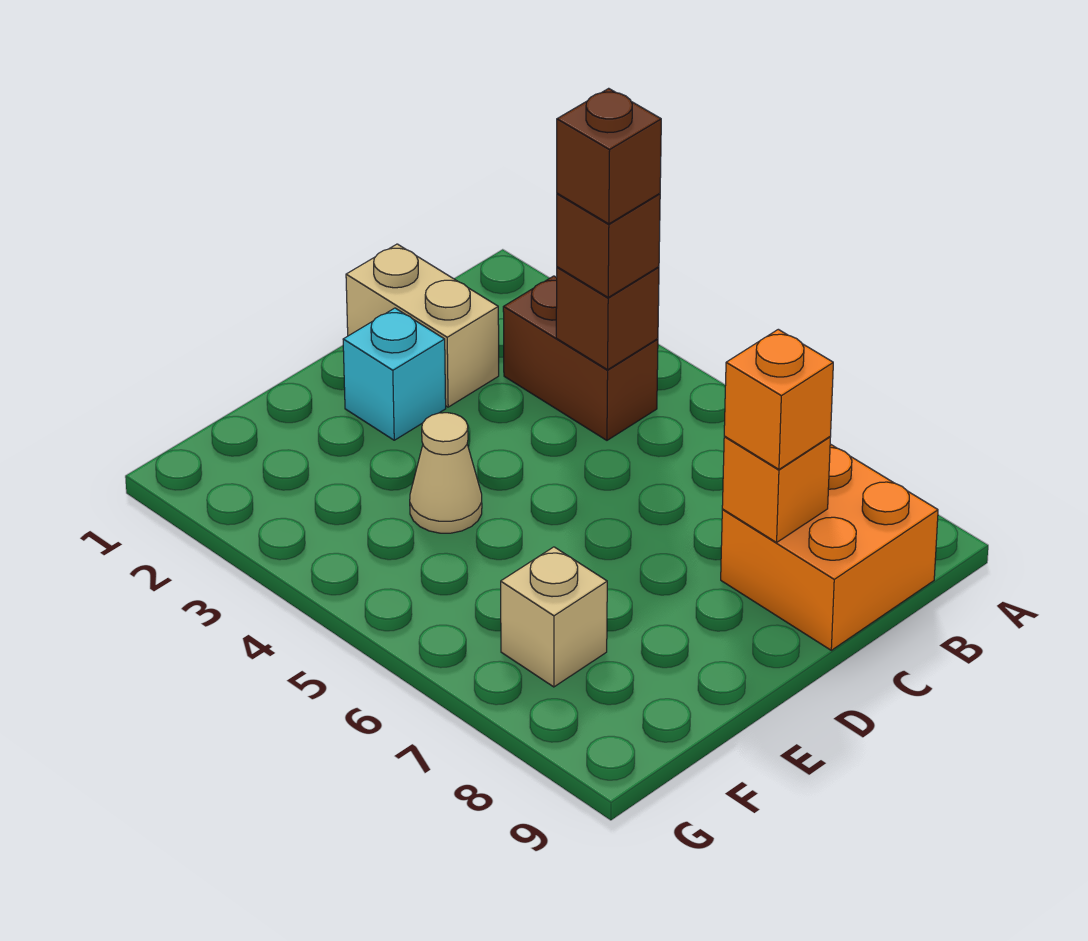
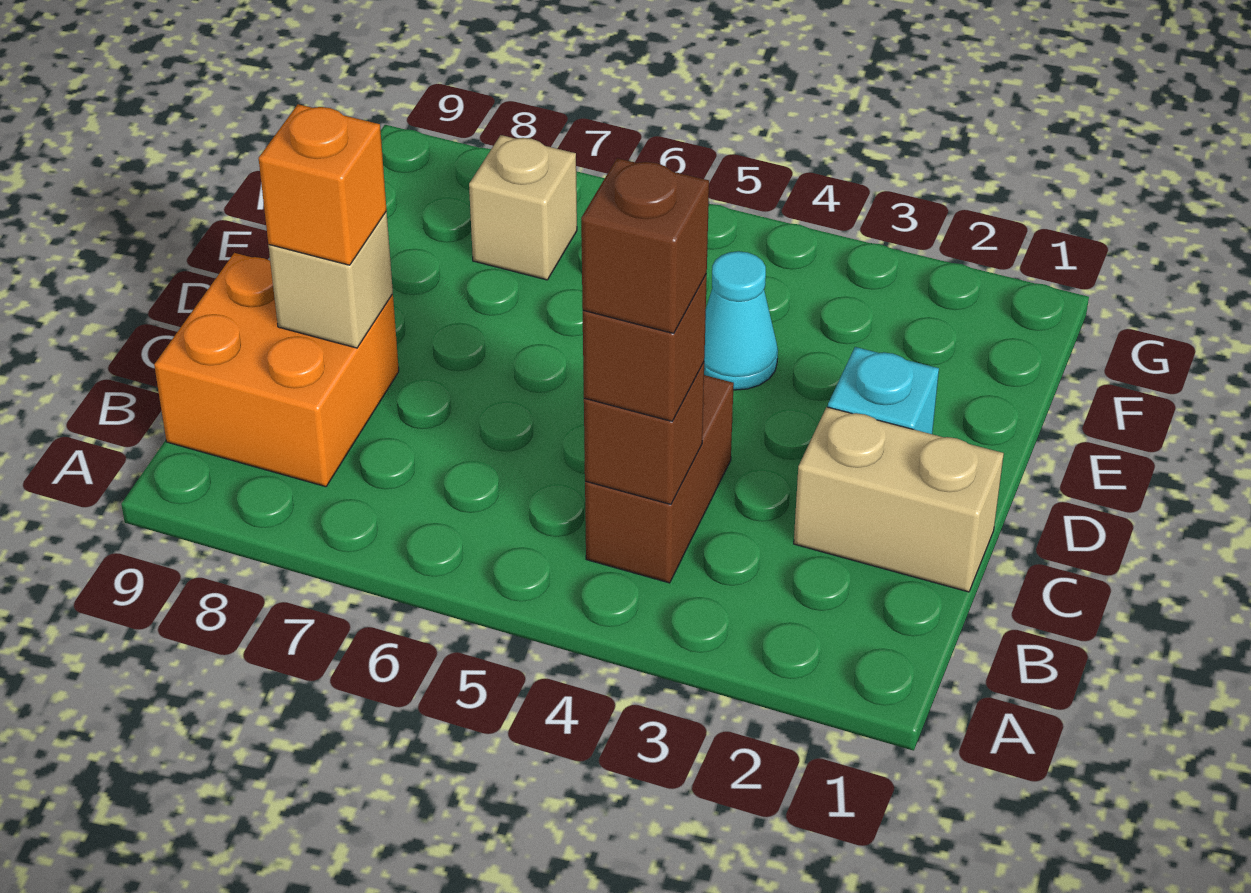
brown 1x2 brick [503,276,658,440] -> brown 1x2 brick turned to [585,375,734,583]
orange 1x1 brick [722,437,830,542] -> tan 1x1 brick [269,212,393,348]
tan 1x1 cone [410,413,482,533] -> cyan 1x1 cone [704,251,778,390]

